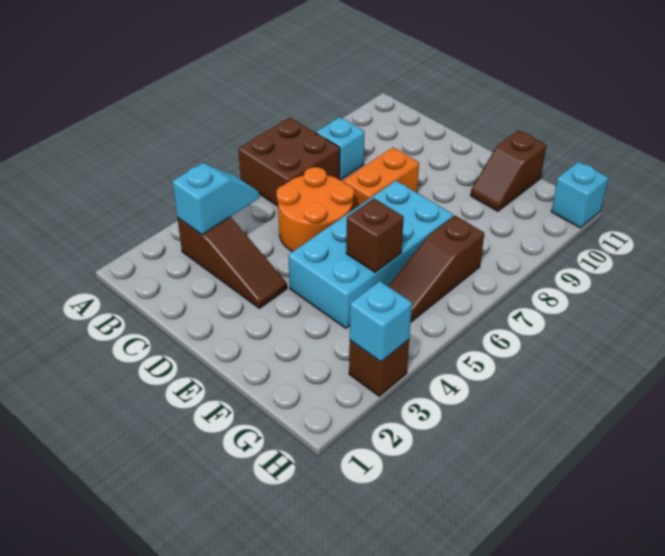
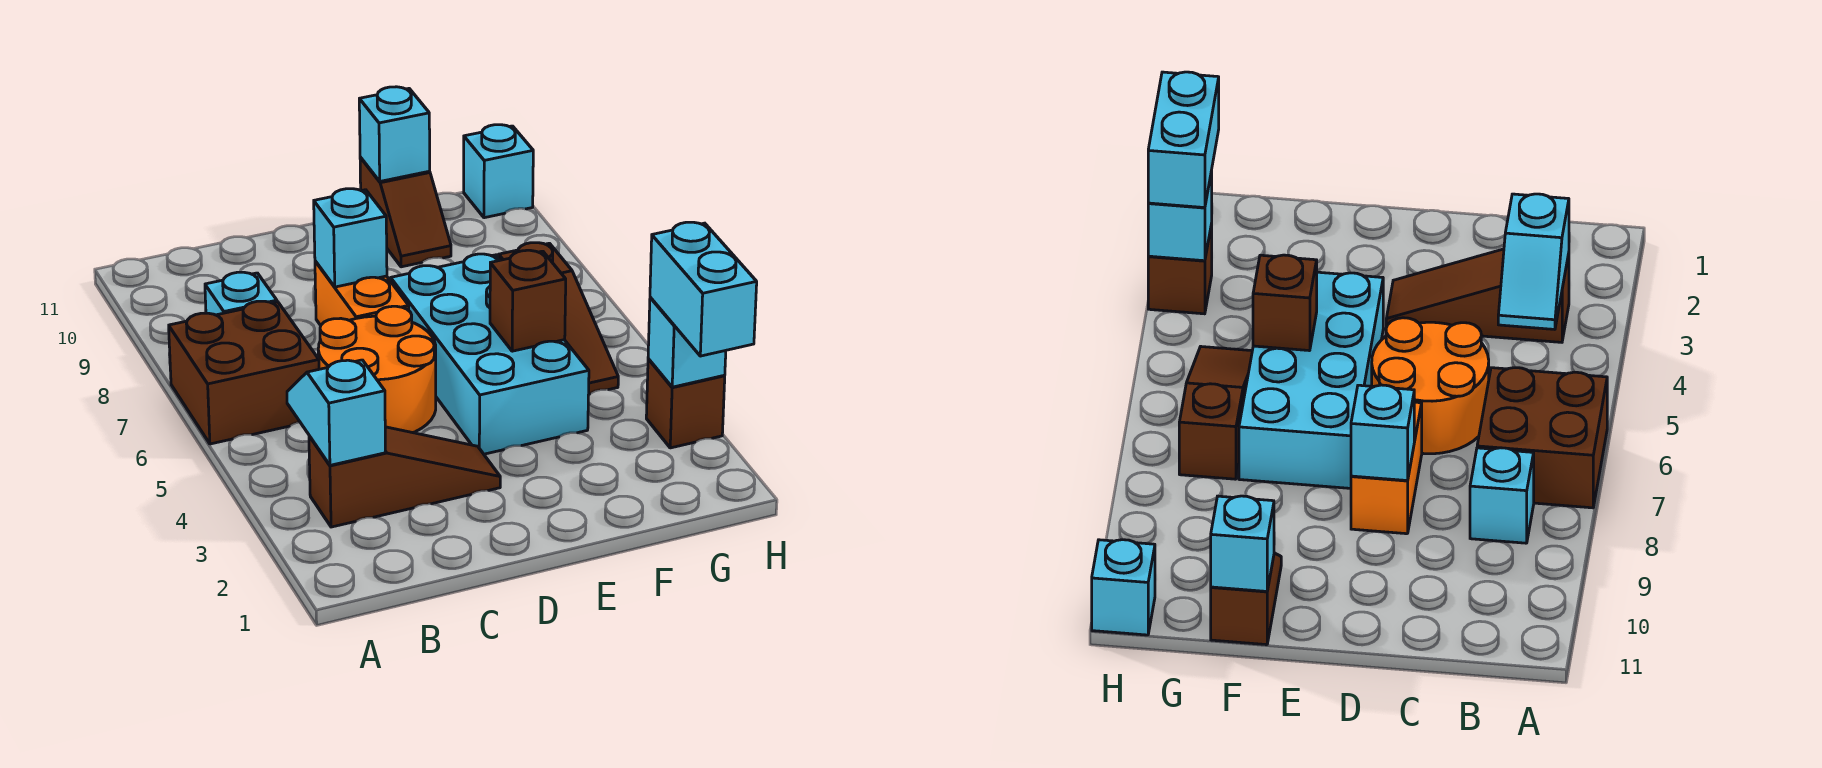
none -> cyan 1x1 brick [314,189,387,287]
none -> cyan 1x1 brick [359,87,430,181]
none -> cyan 1x2 brick [650,222,757,356]

